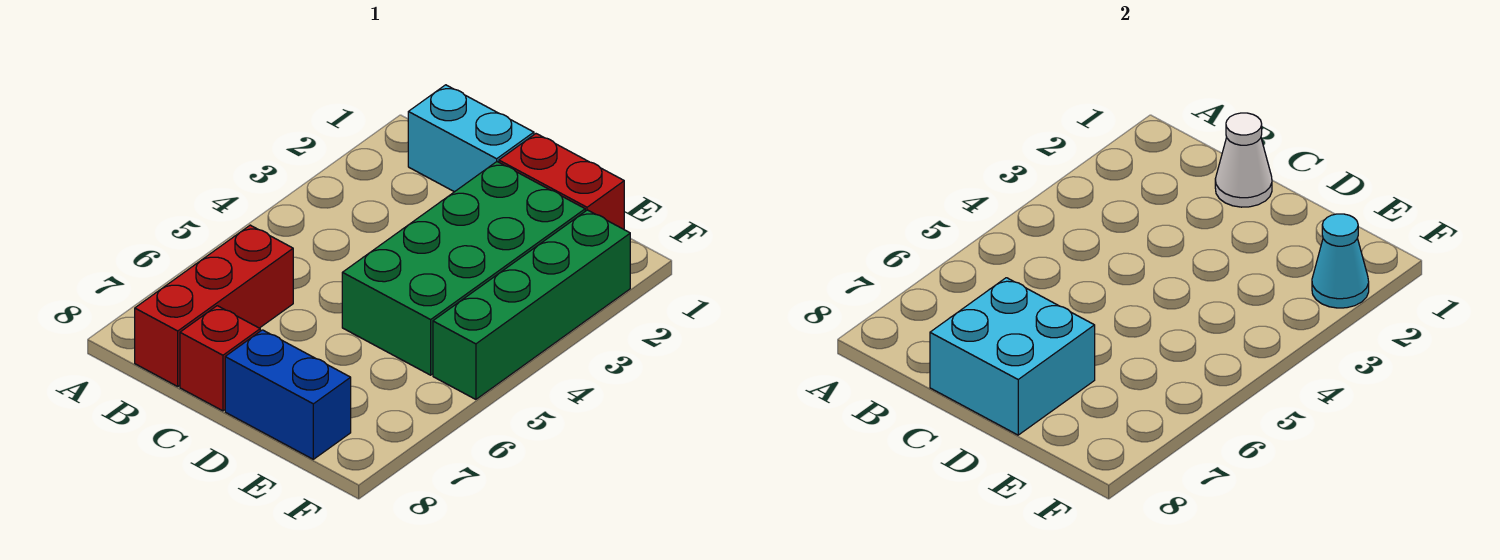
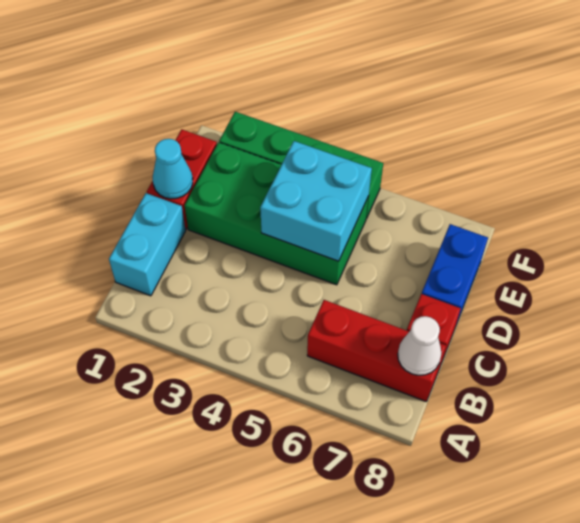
white 1x1 cone [1215,113,1272,207] -> white 1x1 cone moved to [398,316,442,375]
cyan 2x2 brick [930,278,1095,435] -> cyan 2x2 brick moved to [260,141,372,261]
cyan 1x1 cone [1312,214,1369,308] -> cyan 1x1 cone moved to [153,139,193,199]

